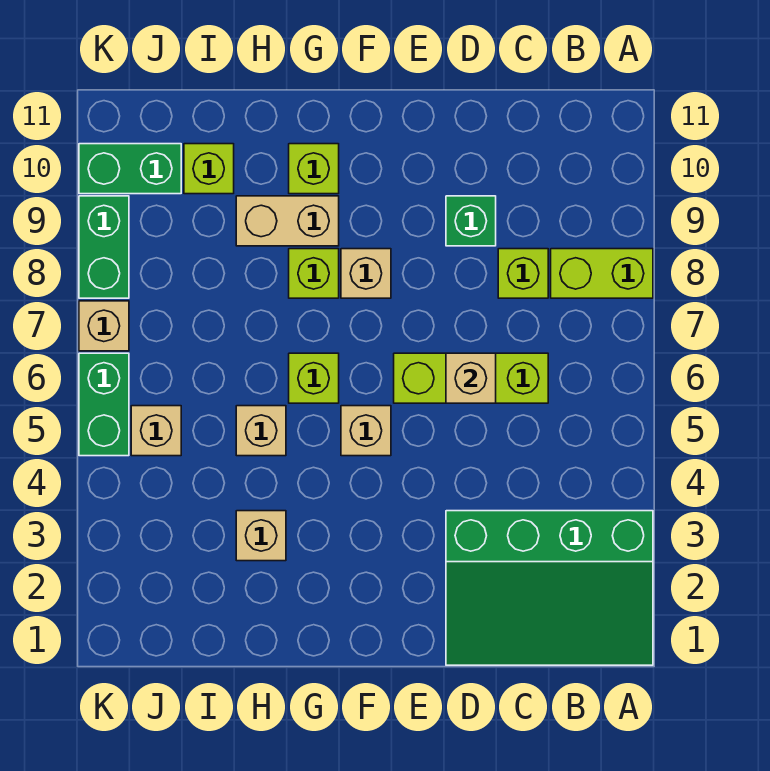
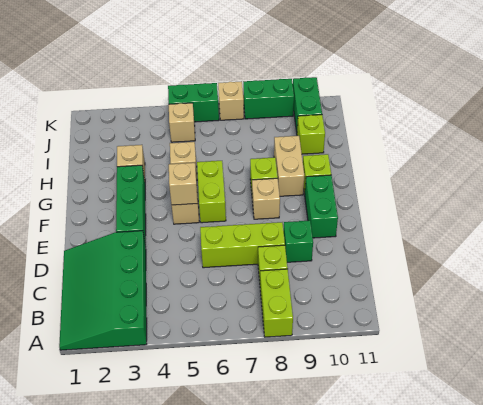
lime 1x3 brick [394,353,548,403] -> lime 1x3 brick turned to [200,222,285,268]
tan 1x1 brick [446,353,496,403] -> tan 1x1 brick moved to [169,163,198,205]
none -> green 1x3 brick [116,165,146,247]
none -> green 1x2 brick [305,175,338,238]
lime 1x1 brick [289,353,339,403] -> lime 1x2 brick [197,161,226,223]

